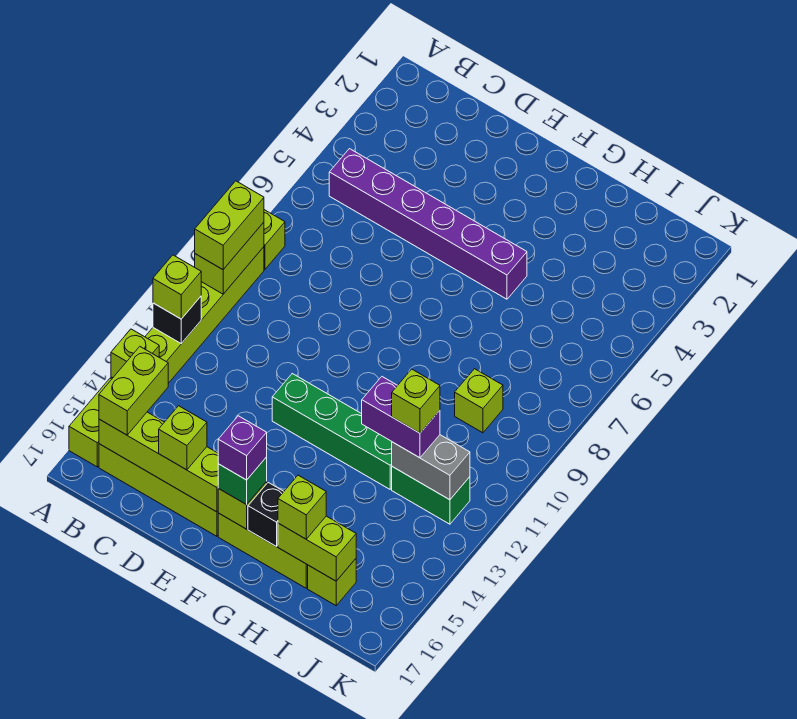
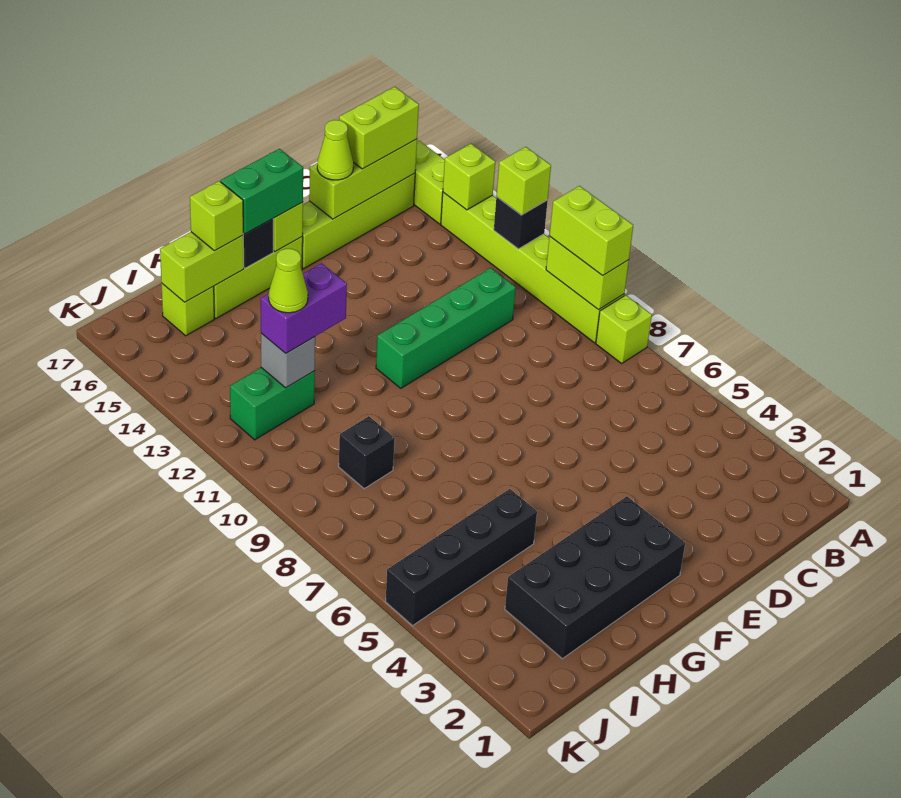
purple 1x6 brick [329,149,527,299] -> none
lime 1x2 brick [99,347,168,435] -> lime 1x2 brick turned to [339,87,419,169]
lime 1x4 brick [99,412,218,512] -> lime 1x3 brick [309,139,417,219]
lime 1x1 brick [159,406,207,470] -> lime 1x1 cone [317,120,353,180]
green 1x4 brick [272,374,392,489] -> green 1x4 brick moved to [376,268,516,388]
none -> black 2x4 brick [505,496,685,659]
green 1x1 brick [218,457,267,505] -> green 1x2 brick [221,149,303,234]
purple 1x1 brick [218,416,267,480] -> none
none -> black 1x4 brick [386,489,537,626]
lime 1x1 brick [455,369,503,433] -> black 1x1 brick [339,416,395,489]
grey 1x2 brick [392,435,470,500] -> grey 1x1 brick [261,333,315,388]
lime 1x1 brick [392,369,440,433] -> lime 1x1 cone [269,249,308,313]

